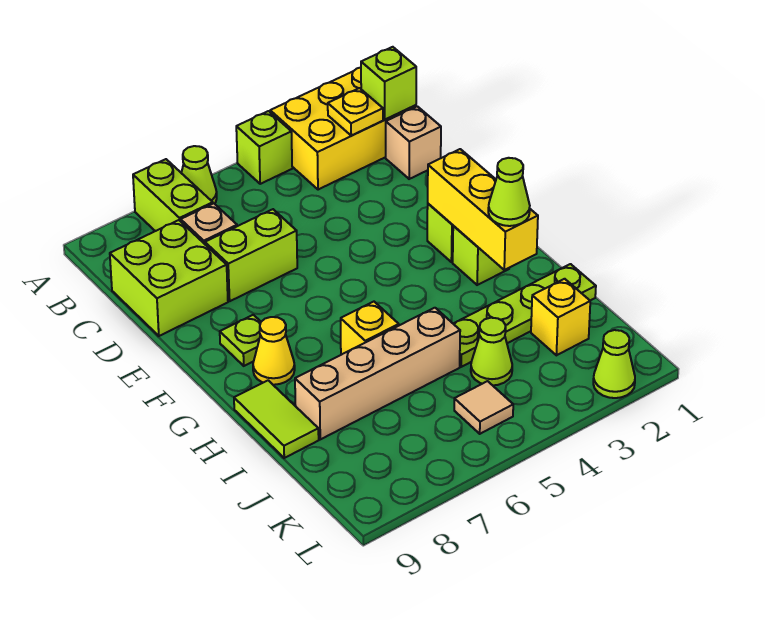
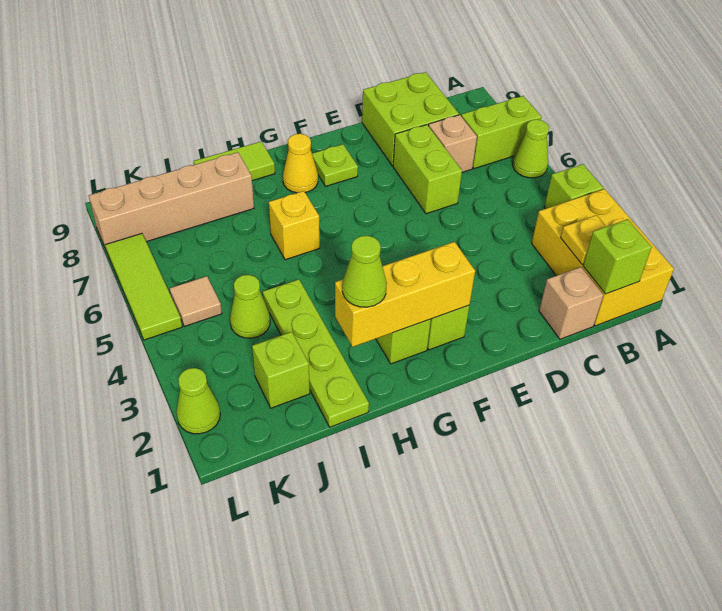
tan 1x4 brick [295,308,460,439] -> tan 1x4 brick turned to [89,152,254,251]
yellow 1x1 brick [531,279,590,355] -> lime 1x1 brick [252,332,310,408]
none -> lime 1x3 tile [106,233,182,340]

